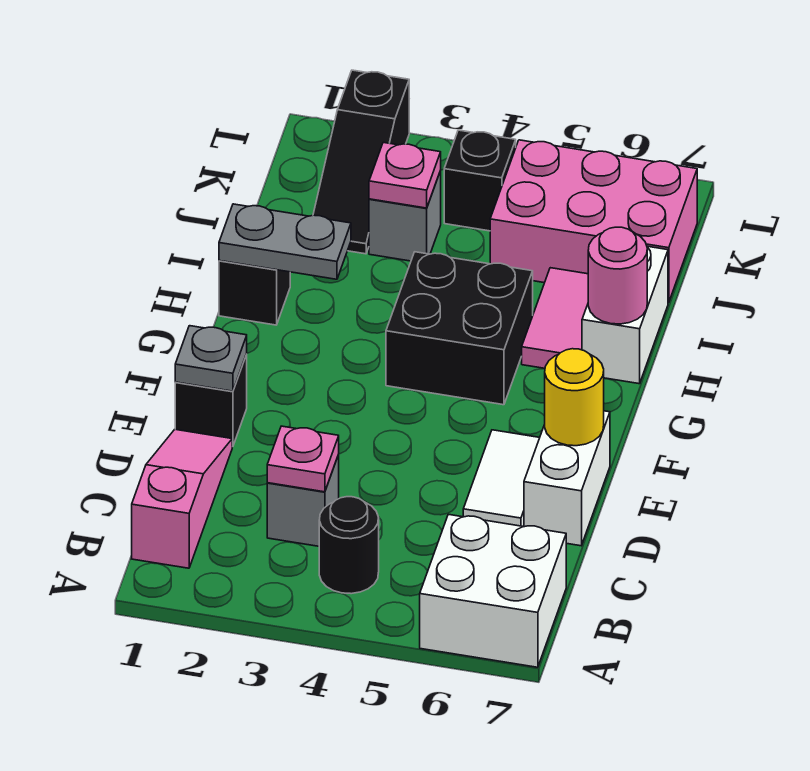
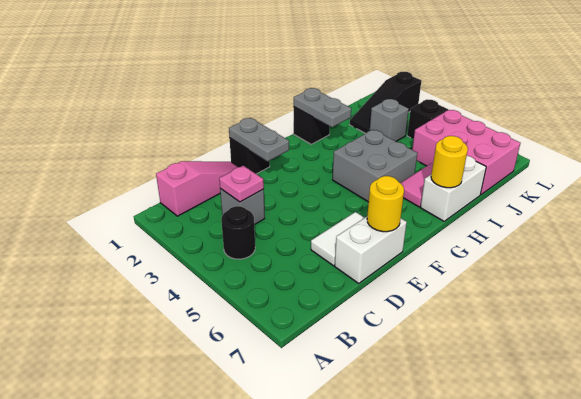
white 2x2 brick [420,514,566,667] -> none
grey 1x1 plate [175,326,247,391] -> grey 1x2 plate [229,118,289,161]
black 2x2 brick [386,252,533,405] -> grey 2x2 brick [333,130,417,202]
pink 1x1 round brick [588,227,647,324] -> yellow 1x1 round brick [431,136,468,188]
pink 1x1 plate [369,142,441,208] -> none

